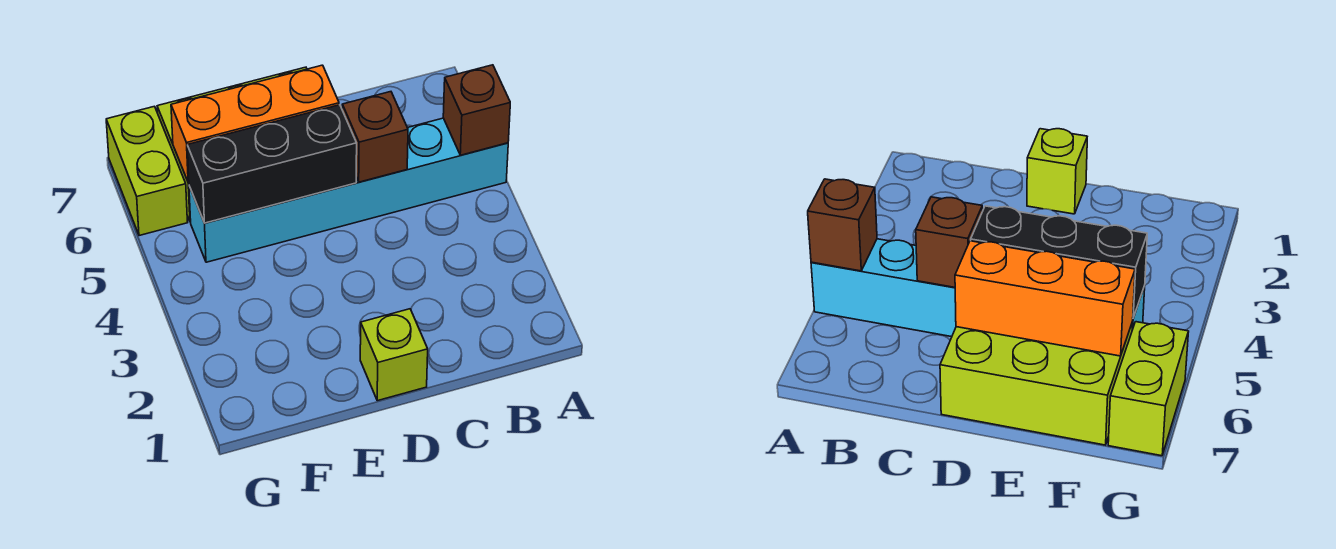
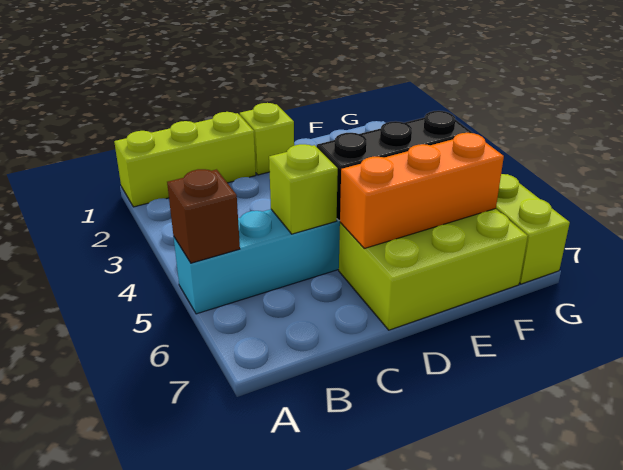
none -> lime 1x3 brick [114,112,256,207]
brown 1x1 brick [342,92,408,182] -> lime 1x1 brick [269,144,338,234]

